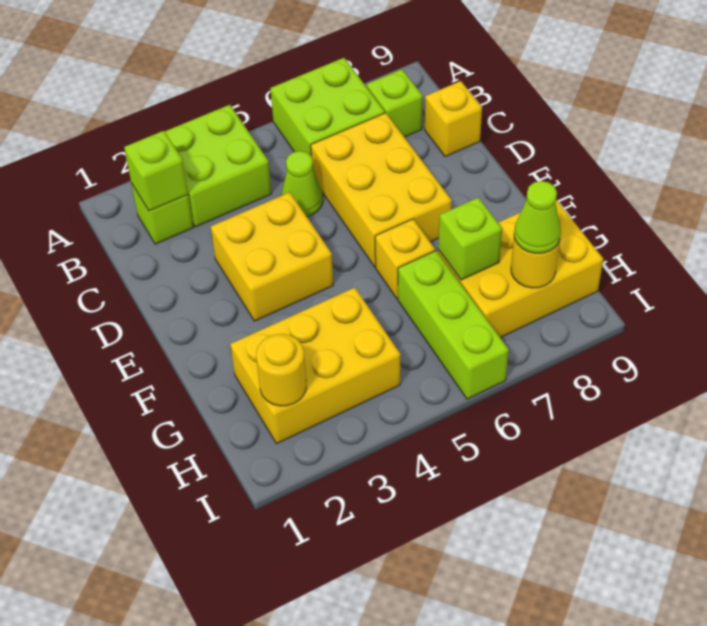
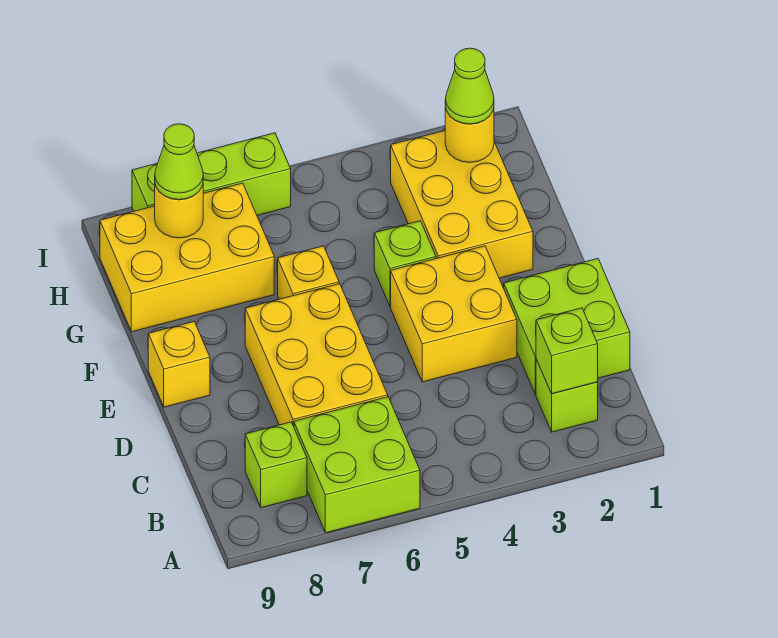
lime 2x2 brick [165,105,271,227] -> lime 2x2 brick moved to [504,259,630,394]
lime 1x1 cone [281,151,323,216] -> lime 1x1 cone moved to [445,48,494,124]
yellow 1x1 brick [425,81,482,157] -> yellow 1x1 brick moved to [148,322,210,407]
yellow 2x3 brick [230,288,401,444] -> yellow 2x3 brick turned to [391,131,533,278]
lime 1x3 brick [398,251,509,399] -> lime 1x3 brick turned to [132,133,291,215]
lime 1x1 brick [438,198,502,280] -> lime 1x1 brick moved to [374,221,436,307]

